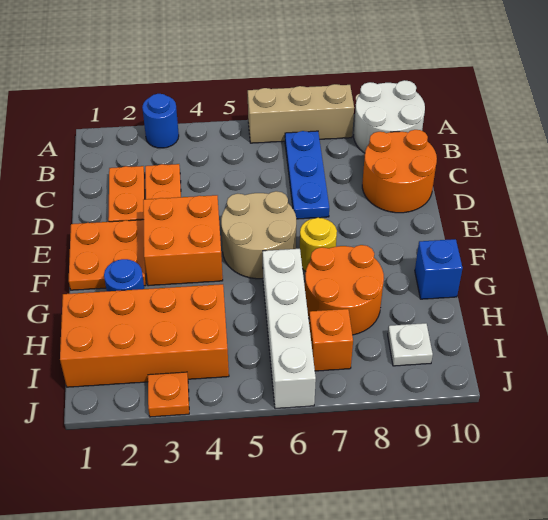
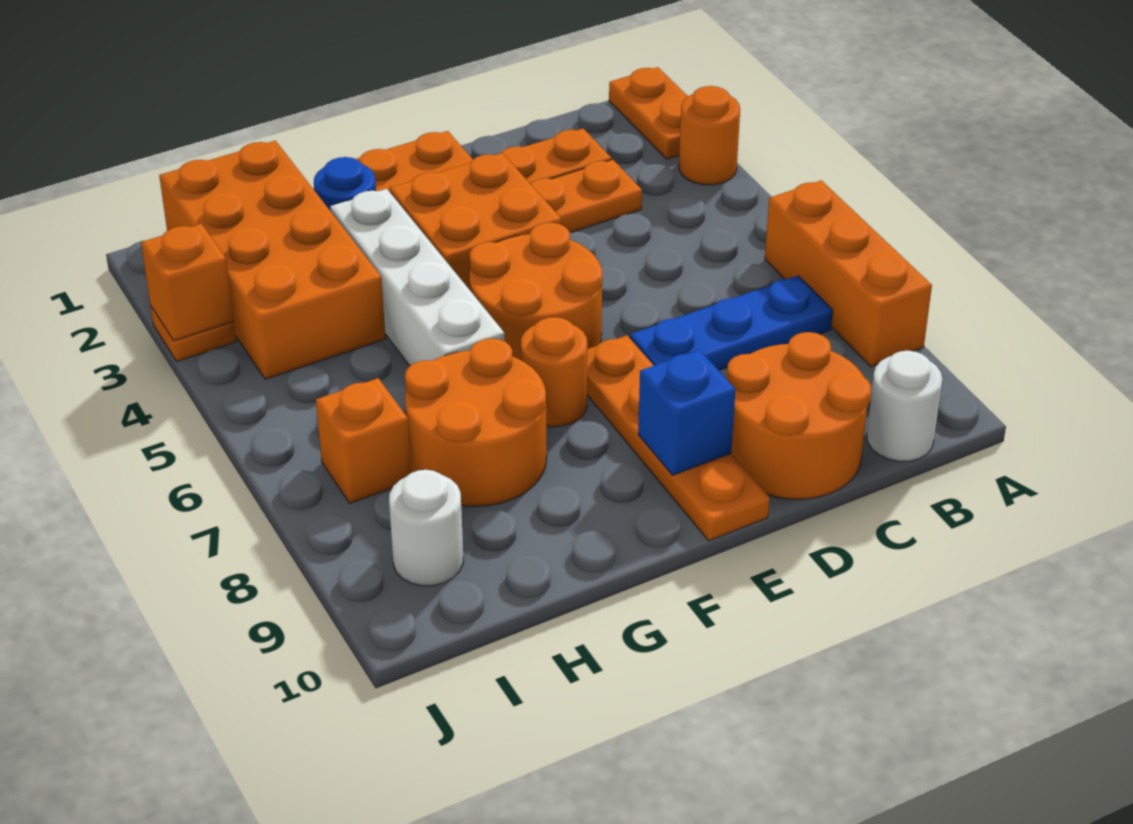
none -> orange 1x2 plate [609,67,688,159]
blue 1x1 round brick [142,94,179,148] -> orange 1x1 round brick [679,86,740,185]
tan 1x3 brick [248,84,354,143] -> orange 1x3 brick [765,180,932,367]
white 2x2 round brick [354,80,425,153] -> white 1x1 round brick [867,351,942,461]
tan 2x2 round brick [221,191,296,279] -> orange 2x2 round brick [470,223,602,360]
none -> orange 1x4 plate [587,335,769,541]
yellow 1x1 round brick [300,218,337,271] -> orange 1x1 round brick [521,317,587,427]
white 1x4 brick [263,249,316,409] -> white 1x4 brick turned to [330,189,505,366]
blue 1x1 brick [415,239,463,299] -> blue 1x1 brick moved to [638,350,735,475]
white 1x1 plate [388,323,433,366] -> white 1x1 round brick [389,470,463,586]
none -> orange 1x1 brick [141,224,234,341]

